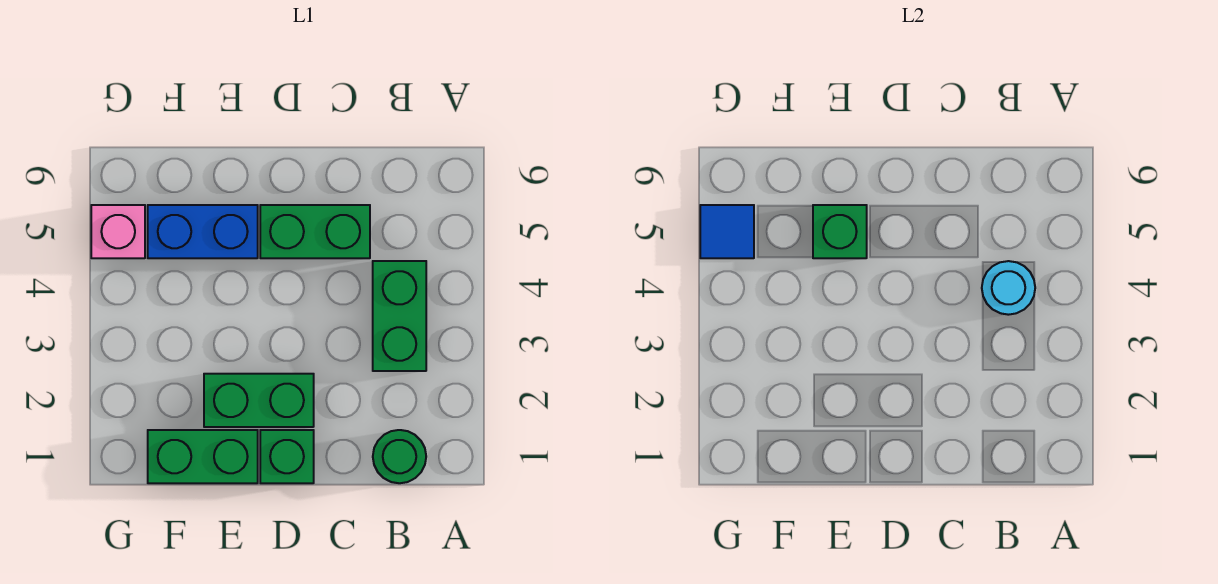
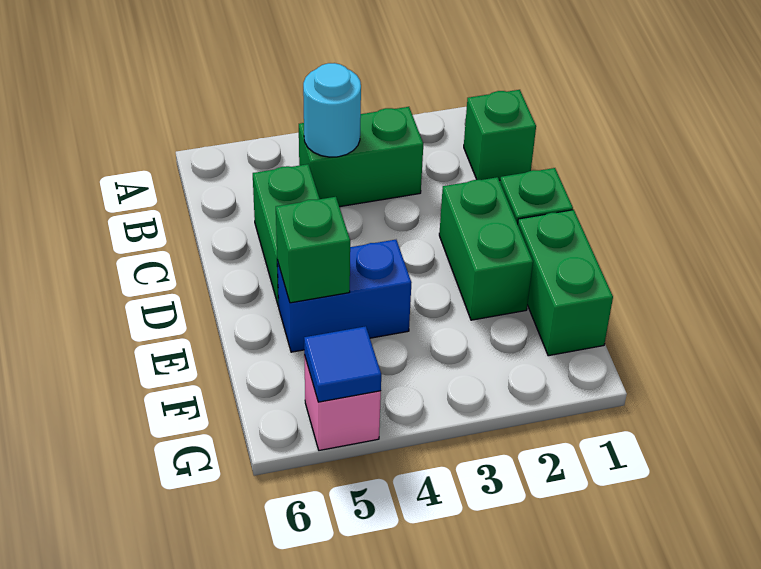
green 1x1 round brick [373,430,426,483] -> green 1x1 brick [464,90,536,181]
blue 1x2 brick [148,205,258,258] -> blue 1x2 brick turned to [277,240,411,352]

